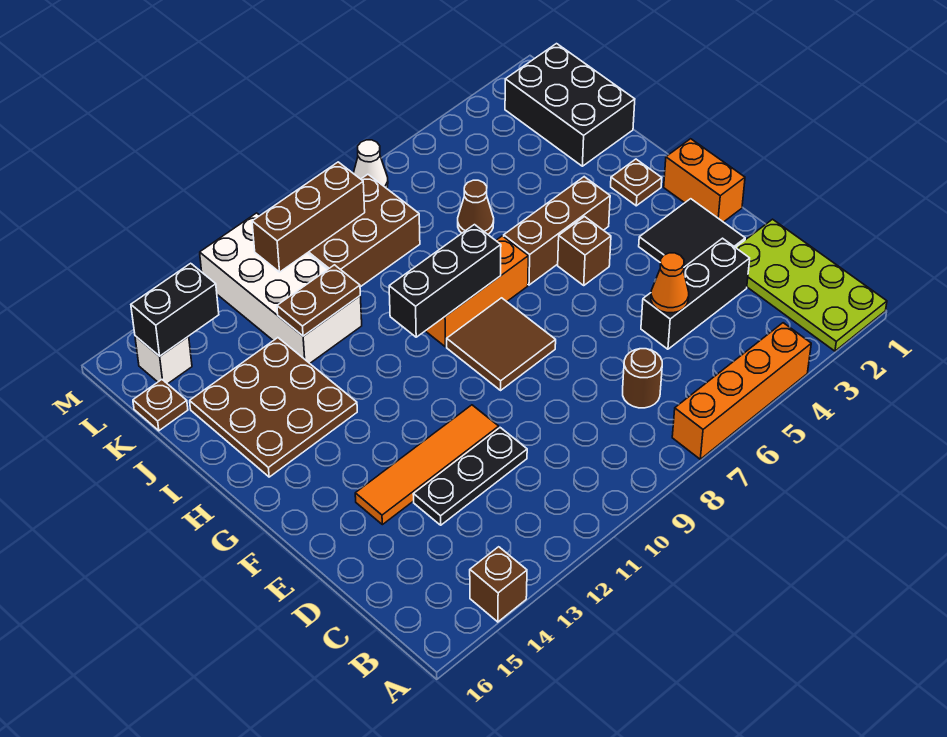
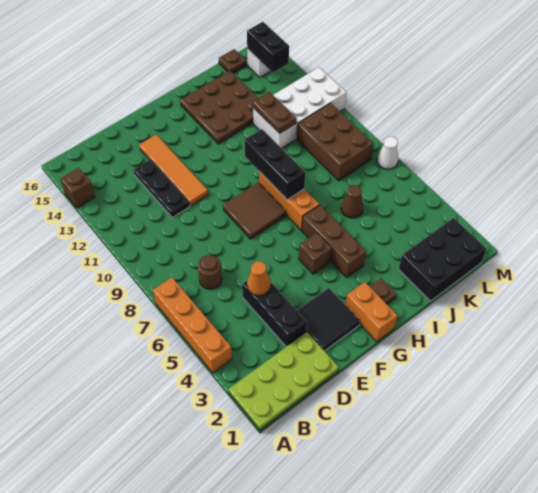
orange 1x2 brick [664,139,745,222] -> orange 1x2 brick turned to [346,282,397,342]
brown 1x3 brick [252,162,365,272] -> none

